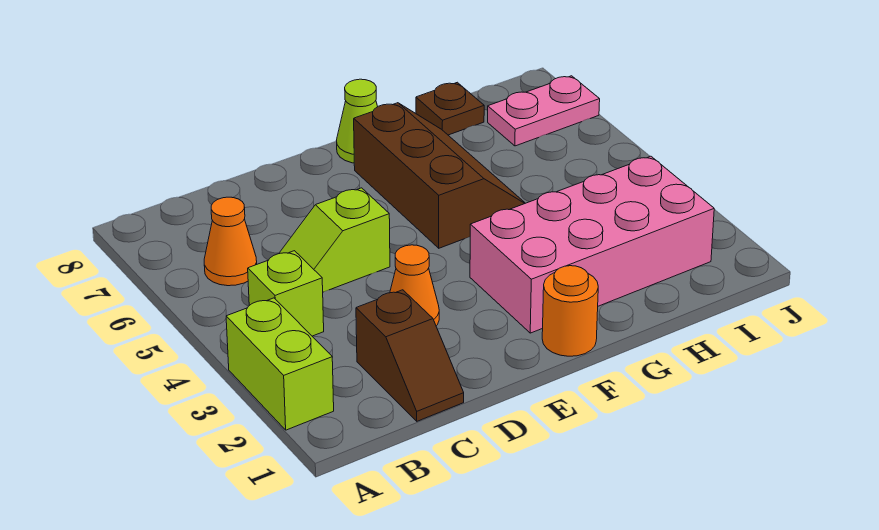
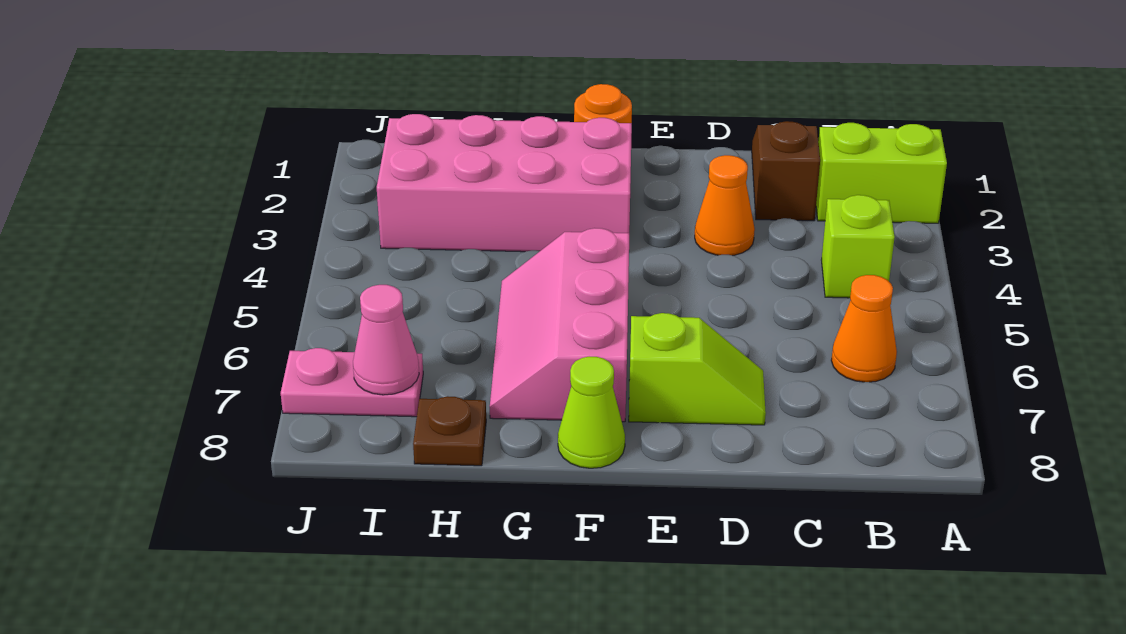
lime 1x2 brick [226,298,334,430] -> lime 1x2 brick turned to [816,123,947,223]
lime 1x2 slope [279,188,390,292] -> lime 1x2 slope moved to [629,313,766,425]
brown 2x3 slope [354,103,525,248] -> pink 2x3 slope [490,228,629,422]
none -> pink 1x1 cone [353,285,419,395]

